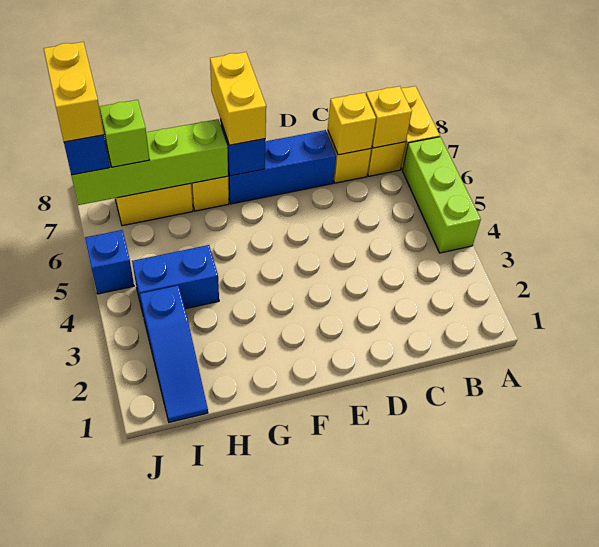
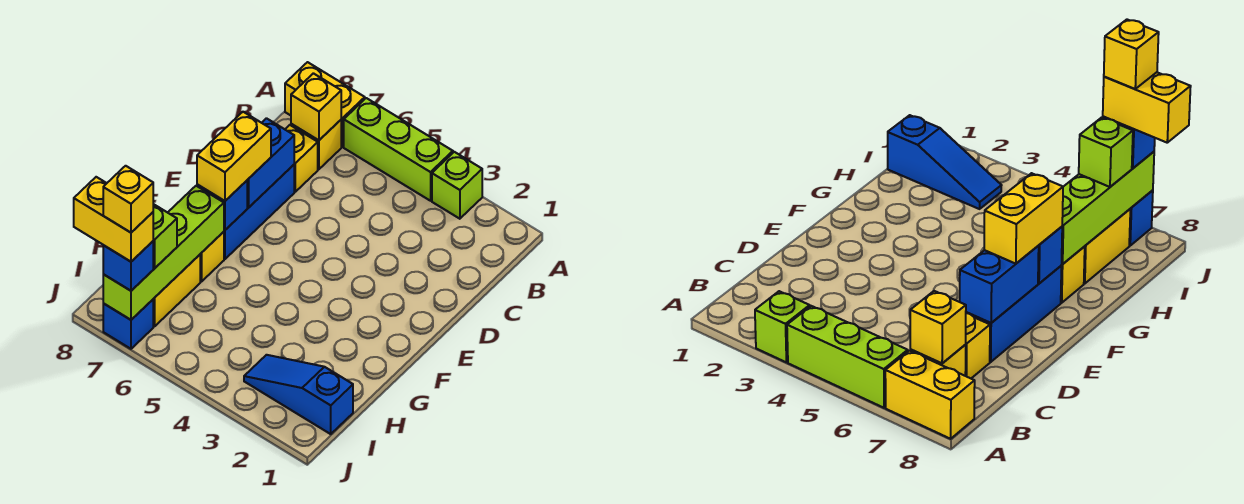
none -> lime 1x1 brick [432,152,482,219]
yellow 1x1 brick [328,93,376,155] -> yellow 1x1 brick moved to [103,166,153,233]
yellow 1x2 brick [210,52,266,145] -> yellow 1x2 brick turned to [197,112,271,201]
blue 1x2 brick [132,245,219,313] -> blue 1x2 brick moved to [247,118,294,208]
blue 1x3 slope [140,286,208,422] -> blue 1x3 slope turned to [244,355,353,434]
blue 1x1 brick [85,230,134,294] -> blue 1x1 brick moved to [103,300,153,349]

